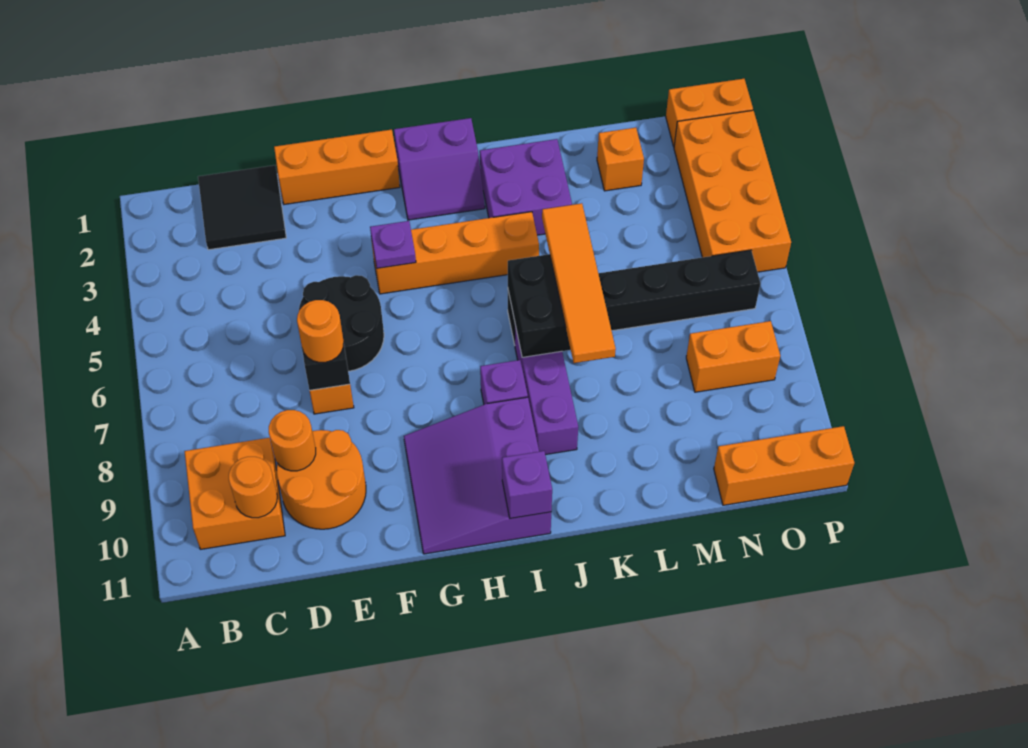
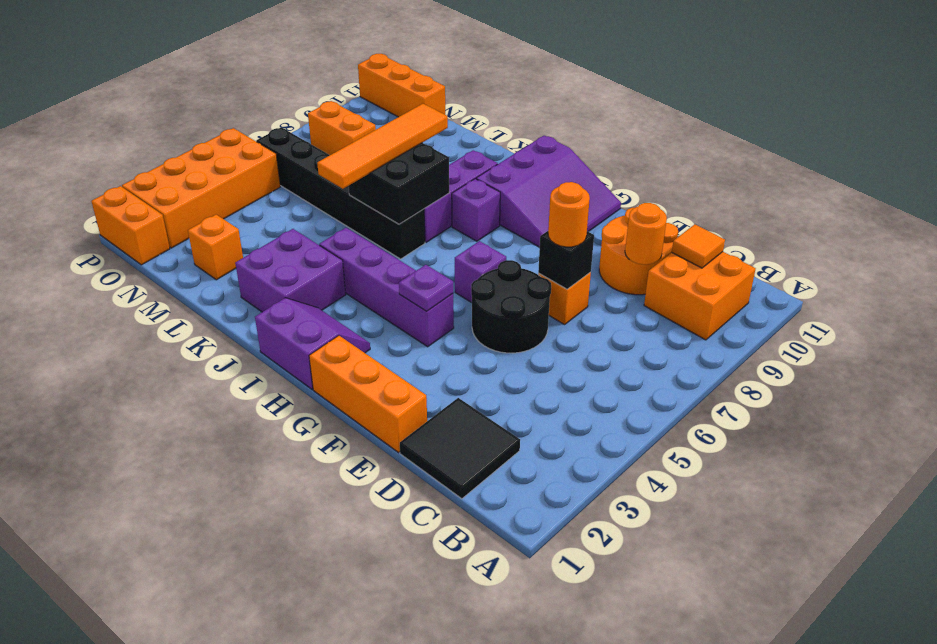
orange 1x1 round brick [229,457,277,518] -> orange 1x1 tile [672,224,725,268]
orange 1x4 brick [372,212,539,294] -> purple 1x4 brick [319,228,454,347]
purple 1x1 brick [502,451,552,518] -> purple 1x1 brick moved to [455,241,506,303]

